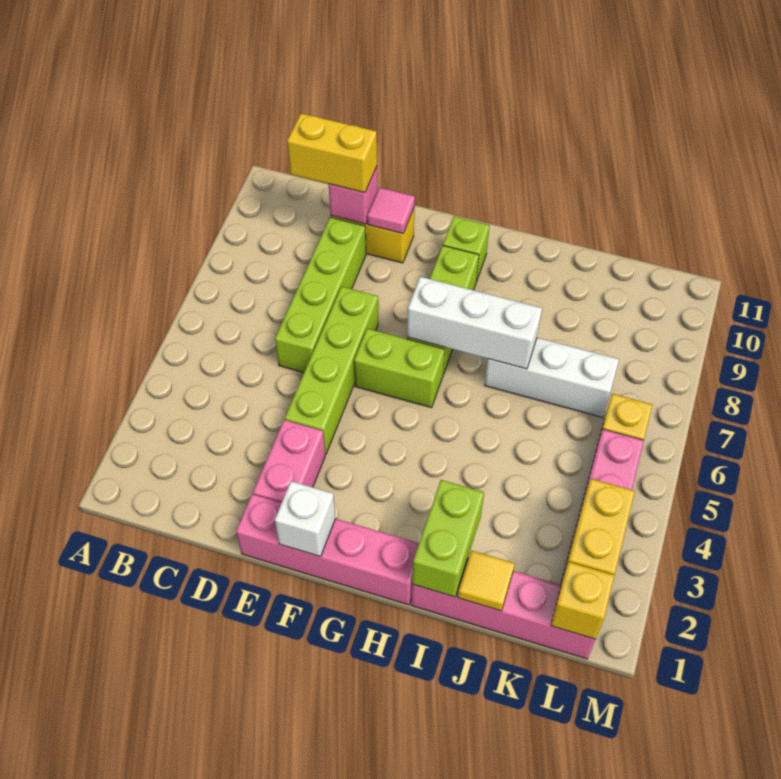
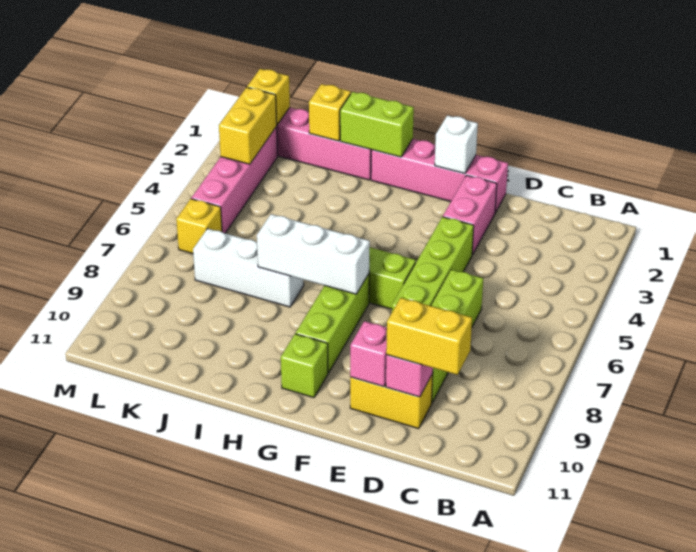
pink 1x1 tile [367,188,415,234] -> pink 1x1 brick [350,321,387,387]
lime 1x2 brick [412,480,484,597] -> lime 1x2 brick turned to [340,92,414,157]
yellow 1x1 tile [458,551,515,611] -> yellow 1x1 brick [309,84,351,141]

